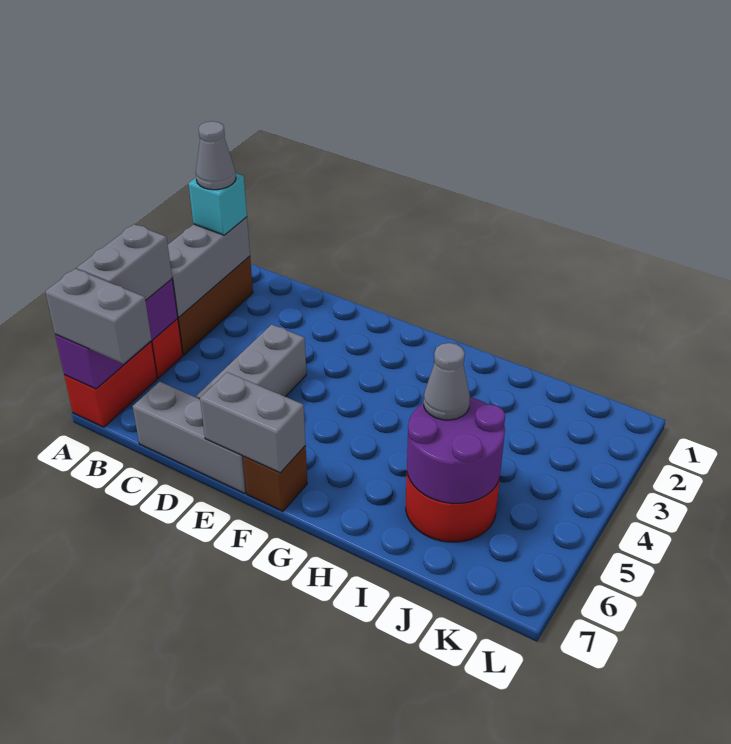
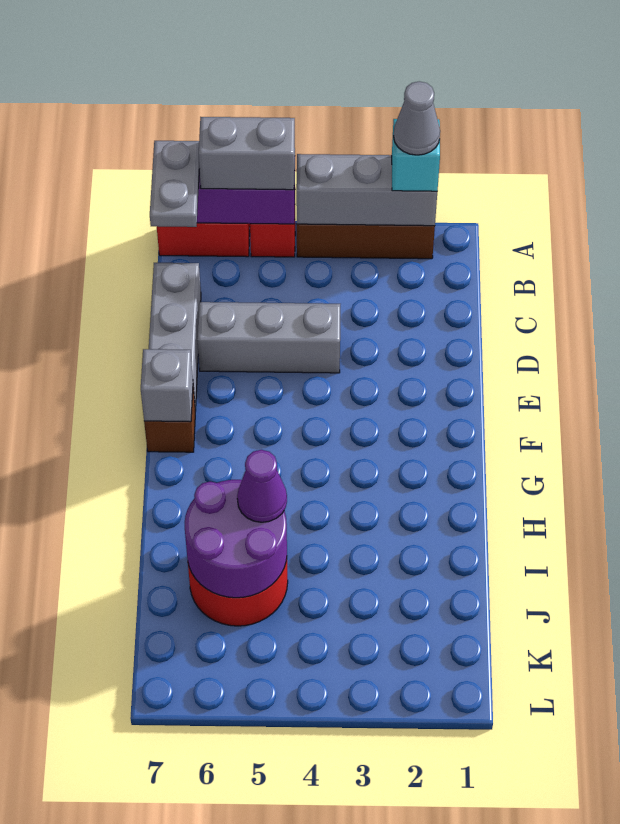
grey 1x2 brick [45,269,151,364] -> grey 1x2 plate [150,141,200,227]
grey 1x2 brick [200,372,306,473] -> grey 1x1 brick [141,349,193,422]
grey 1x1 cone [424,343,470,420] -> purple 1x1 cone [237,450,287,522]

